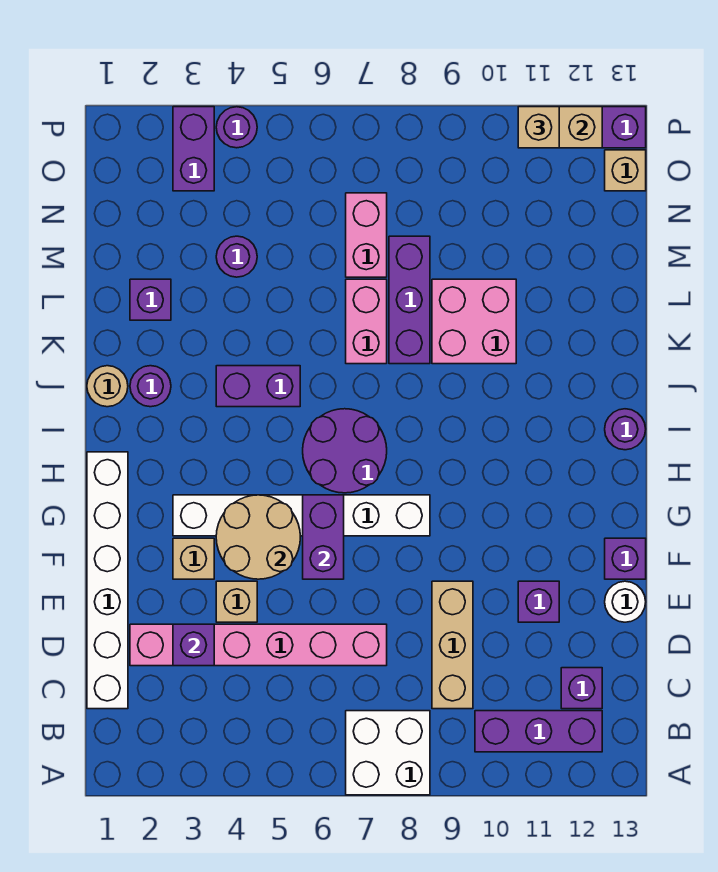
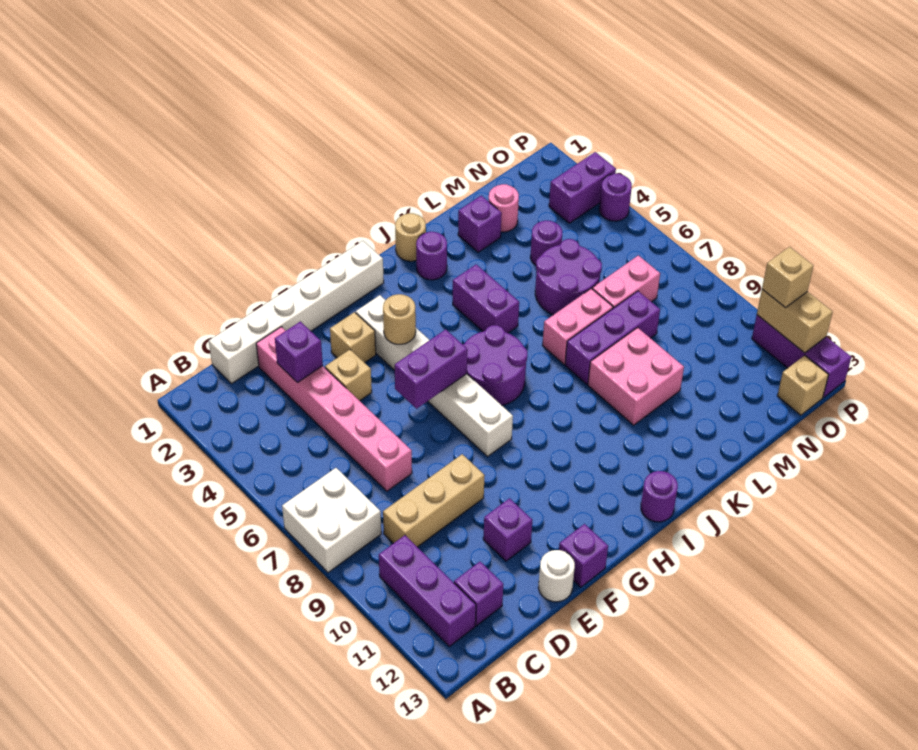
tan 2x2 round brick [216,495,300,579] -> tan 1x1 round brick [383,294,416,344]
none -> purple 2x2 round brick [535,239,602,315]
none -> pink 1x1 round brick [489,184,519,232]

